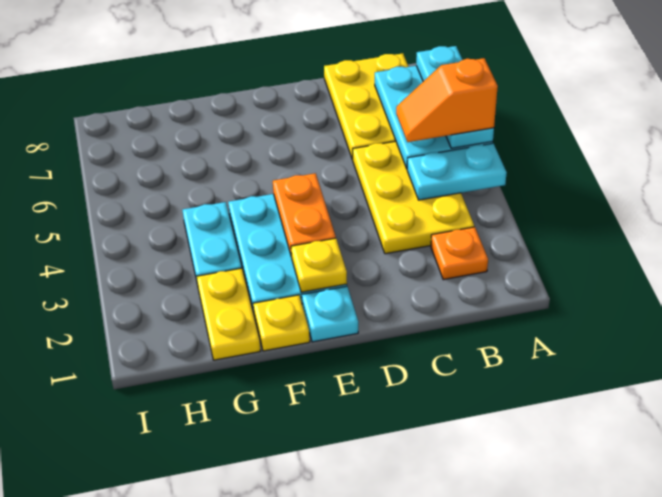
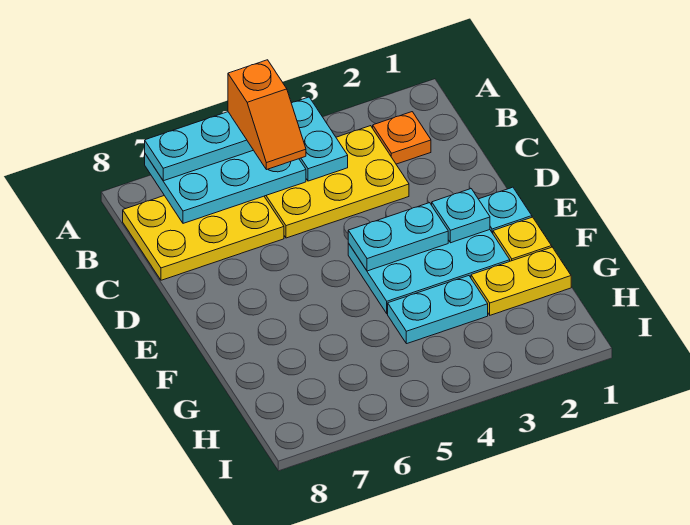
yellow 1x1 plate [291,238,347,292] -> cyan 1x1 plate [432,189,490,243]
orange 1x2 plate [273,173,336,257] -> cyan 1x2 plate [348,203,448,271]

